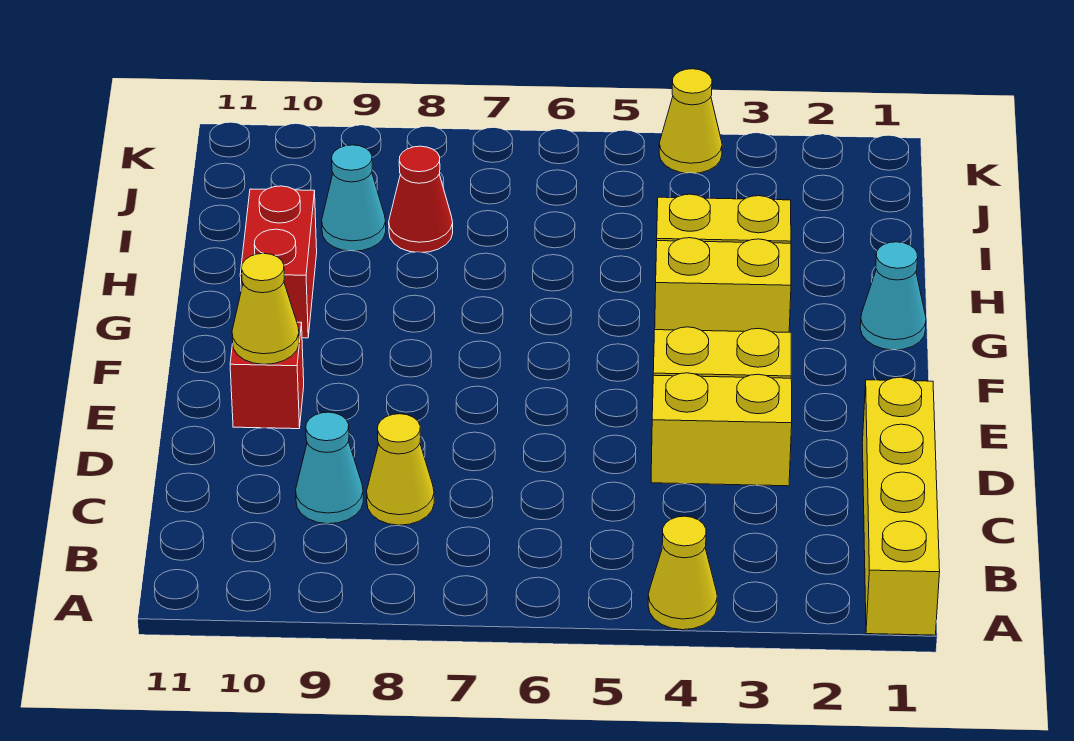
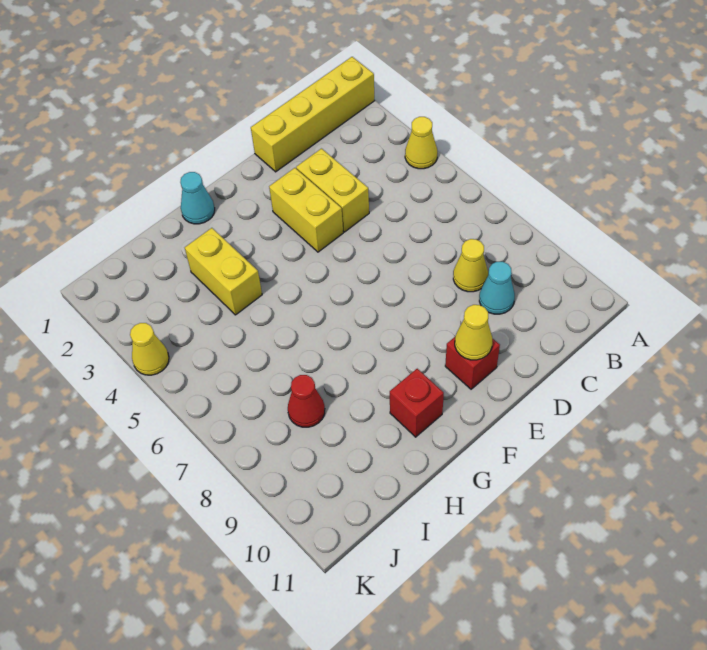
yellow 1x2 brick [655,238,791,332] -> none
red 1x2 brick [240,186,317,338] -> red 1x1 brick [390,369,444,437]
cyan 1x1 cone [322,145,386,251] -> none

